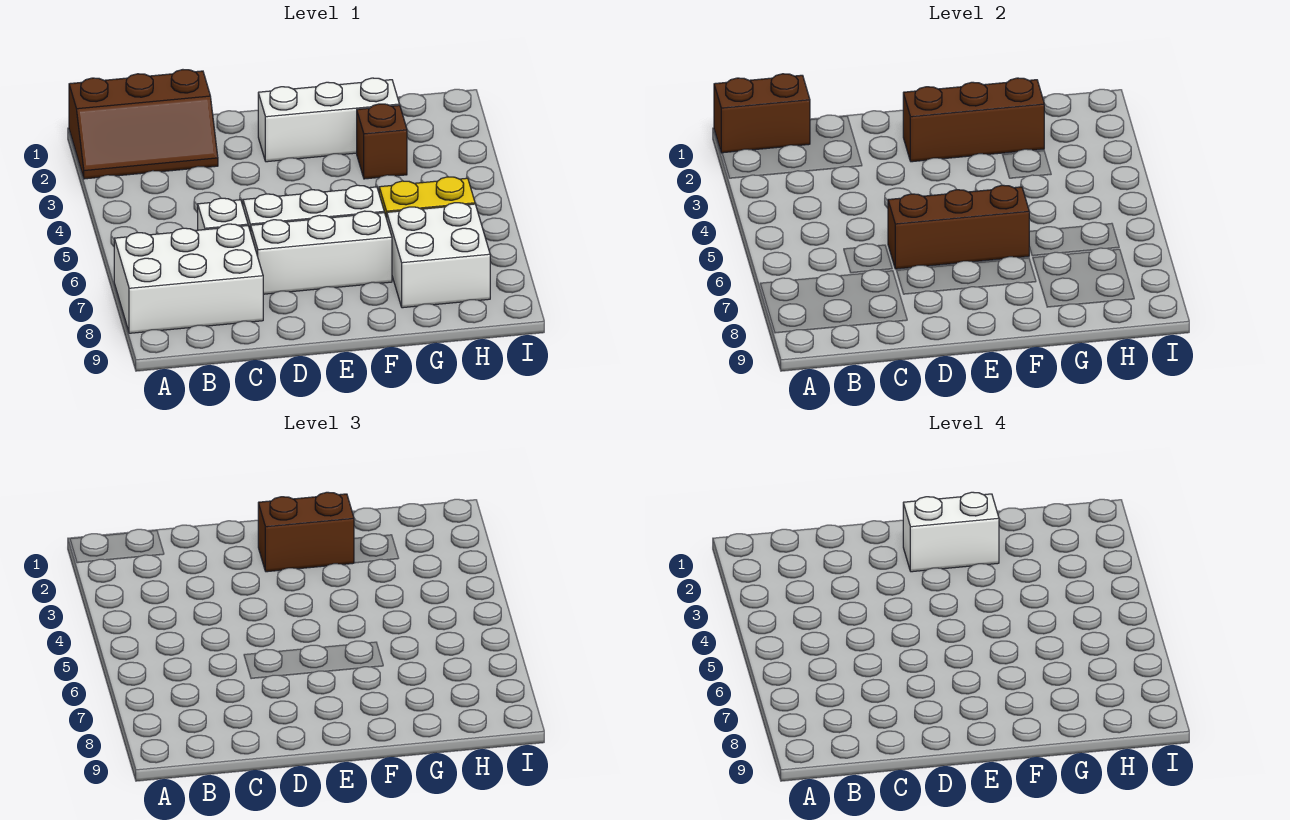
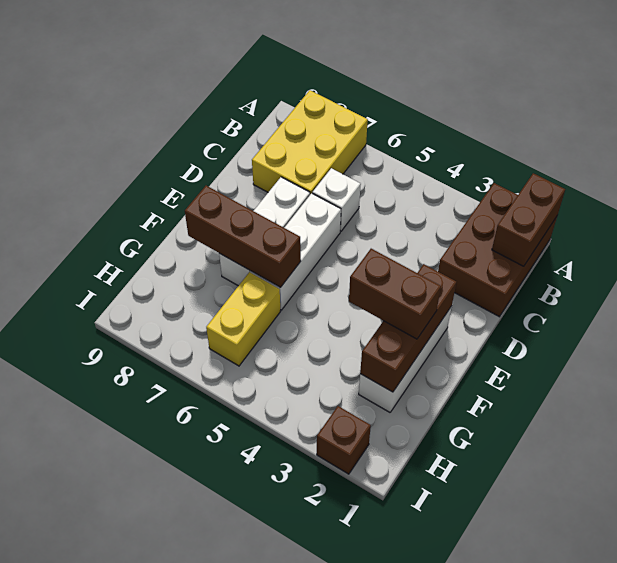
brown 2x3 slope [69,70,218,179] -> brown 2x3 brick [438,183,557,317]
white 2x3 brick [114,224,263,333] -> yellow 2x3 brick [252,90,368,194]
brown 1x3 brick [888,185,1029,269] -> brown 1x3 brick turned to [185,186,301,287]
brown 1x2 brick [258,492,354,572] -> brown 1x2 brick turned to [349,249,441,339]
white 1x2 brick [903,492,999,572] -> none
brown 1x1 brick [357,104,407,179] -> brown 1x1 brick moved to [317,406,371,474]
white 2x2 brick [387,203,490,308] -> none

